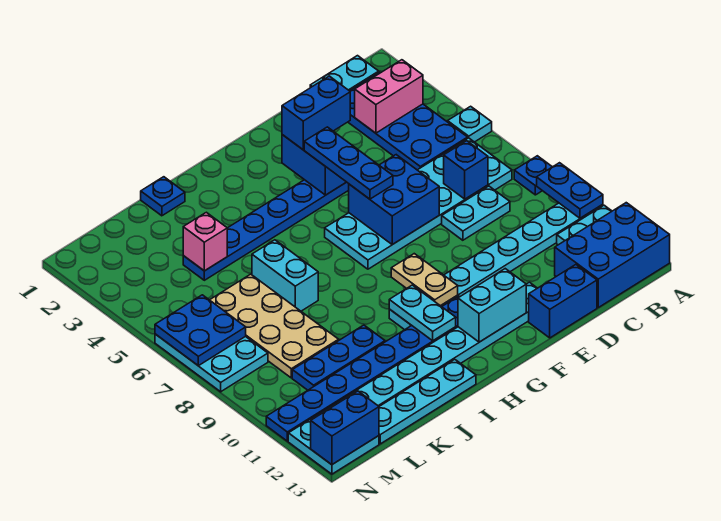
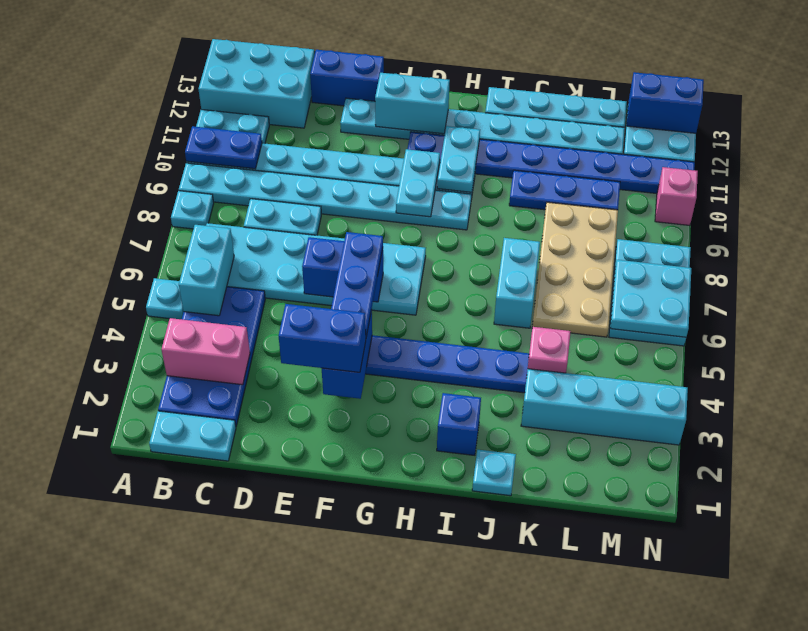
blue 1x1 plate [514,156,552,195] -> cyan 1x1 plate [171,191,214,229]
none -> cyan 1x8 plate [179,163,472,230]
blue 1x2 plate [537,163,603,218] -> blue 1x2 plate turned to [185,126,262,169]
blue 2x3 brick [555,203,670,307] -> cyan 2x3 brick [198,39,314,128]
none -> cyan 1x2 brick [179,225,234,316]
blue 1x1 brick [444,141,488,199] -> blue 1x1 brick moved to [437,393,481,455]
blue 2x2 brick [349,155,439,245] -> blue 1x2 brick [302,237,383,302]
tan 1x2 plate [391,254,458,306] -> cyan 1x2 plate [396,149,440,217]
blue 1x1 plate [141,177,185,216] -> cyan 1x1 plate [472,450,516,496]
none -> cyan 1x4 brick [521,369,688,445]
blue 2x2 plate [155,295,246,366] -> cyan 2x2 plate [610,260,691,337]
none -> pink 1x1 brick [655,167,698,225]

